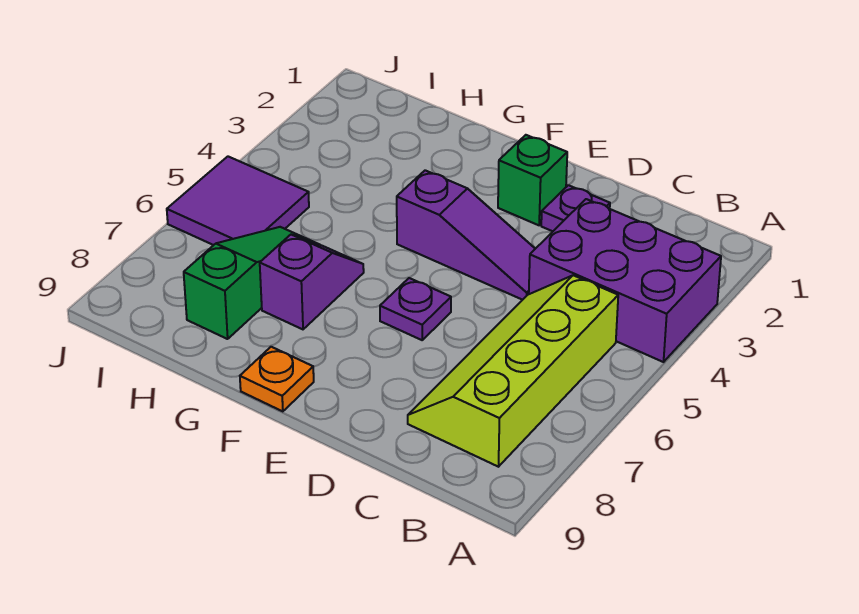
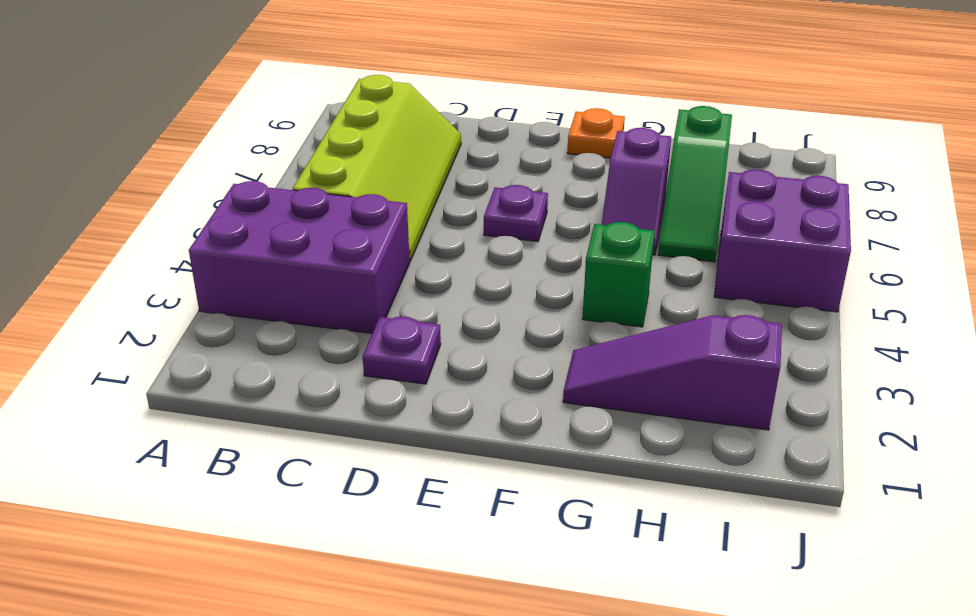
purple 1x3 slope [397,170,535,300] -> purple 1x3 slope moved to [563,315,782,430]
green 1x1 brick [498,135,567,225] -> green 1x1 brick moved to [583,222,655,327]
purple 2x2 tile [167,157,309,245] -> purple 2x2 brick [714,169,851,312]

